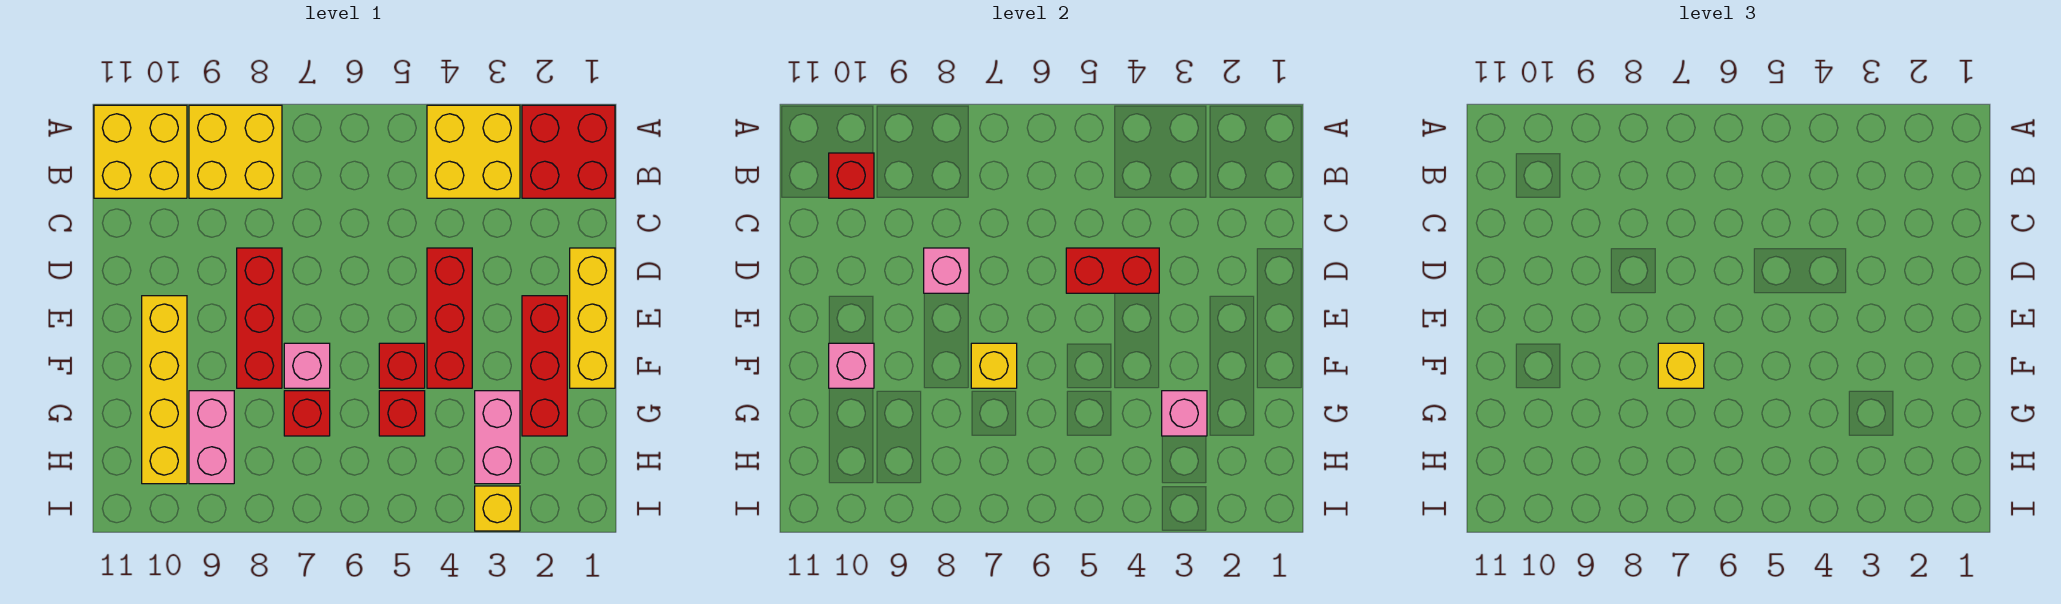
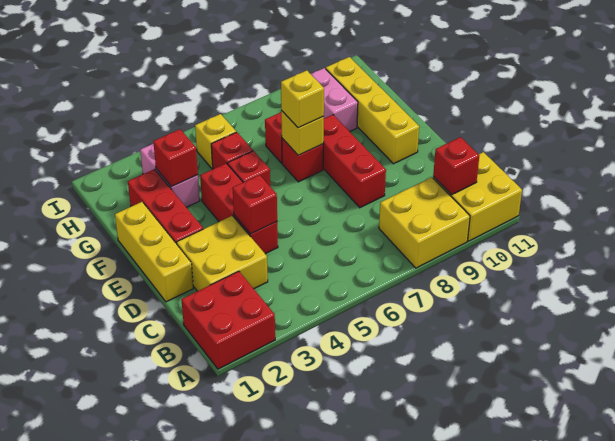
yellow 2x2 brick [427,105,520,198] -> yellow 2x2 brick moved to [177,216,268,291]
red 1x2 brick [1066,248,1159,293] -> red 1x1 brick [233,175,277,234]
pink 1x1 brick [924,248,969,293] -> none
pink 1x1 brick [284,343,330,388] -> red 1x1 brick [282,138,323,182]
pink 1x1 brick [829,343,874,388] -> none
pink 1x1 brick [1162,391,1207,436] -> red 1x1 brick [153,129,198,187]
yellow 1x1 brick [475,486,520,531] -> yellow 1x1 brick moved to [195,114,236,169]

